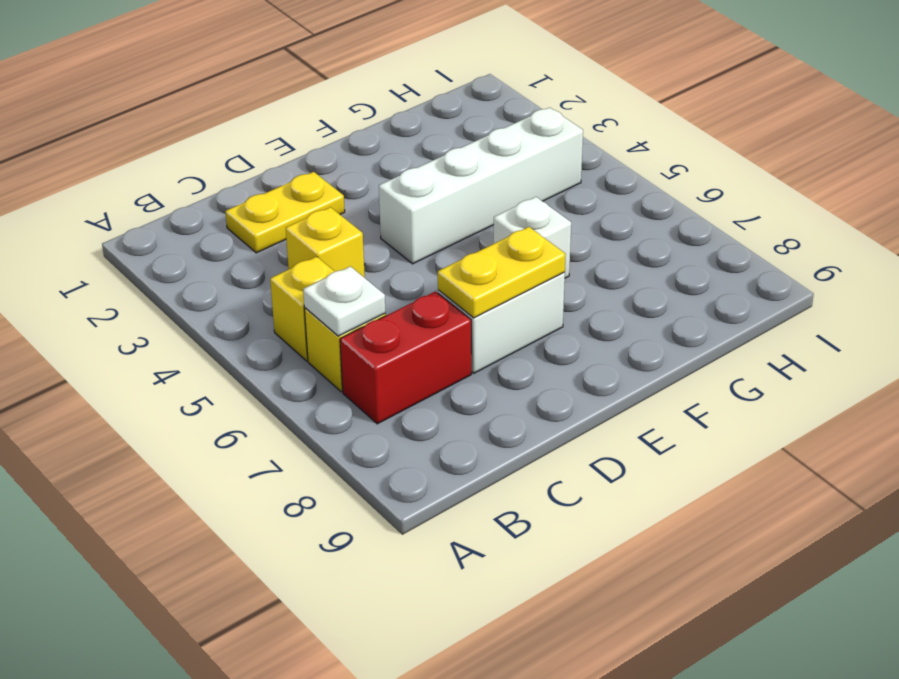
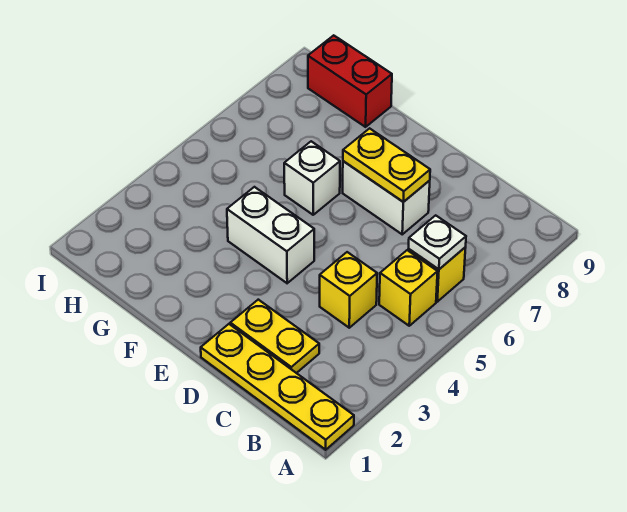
none -> yellow 1x4 plate [201,324,354,450]
red 1x2 brick [340,291,471,424] -> red 1x2 brick moved to [308,35,392,127]
white 1x4 brick [379,107,583,264] -> white 1x2 brick [227,187,314,283]

